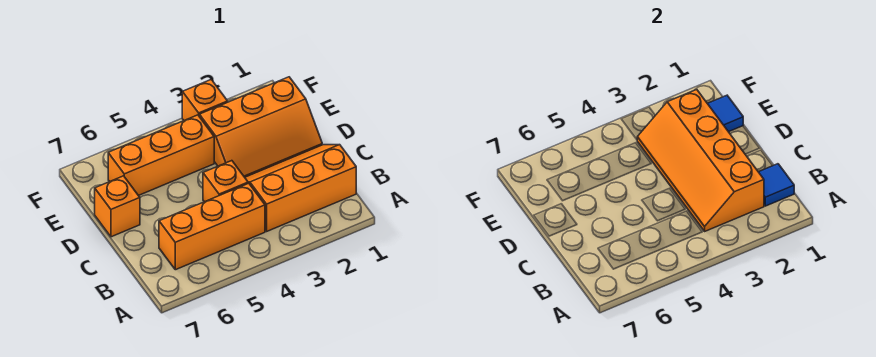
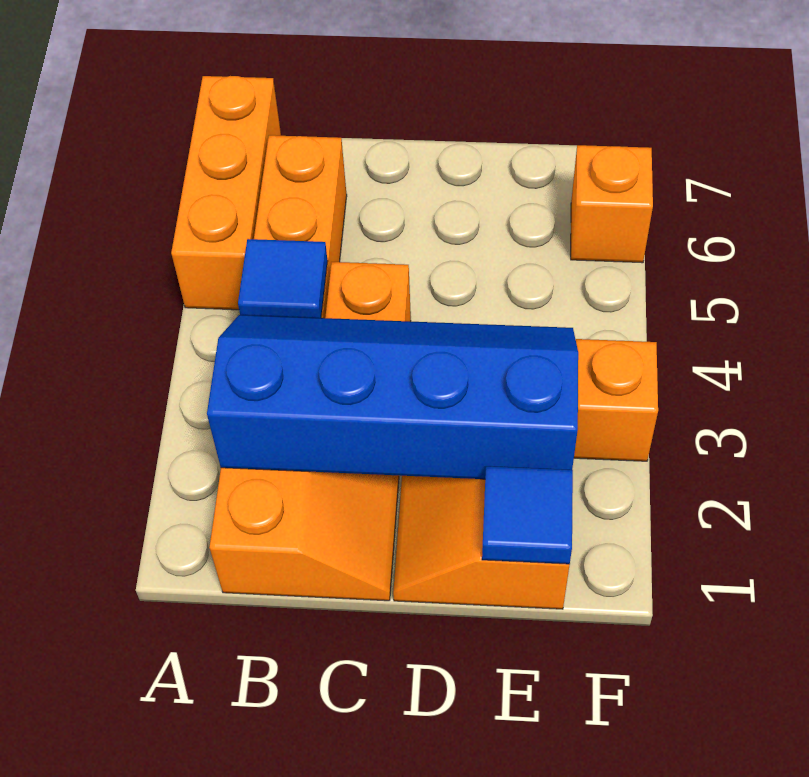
blue 1x1 tile [759,164,794,206] -> blue 1x1 tile moved to [238,239,328,318]
orange 2x4 slope [637,90,764,231] -> blue 2x4 slope [207,315,578,479]
orange 1x1 brick [95,176,140,237] -> orange 1x1 brick moved to [571,145,653,263]
orange 1x3 brick [108,115,214,196] -> orange 1x3 brick moved to [171,76,281,310]

